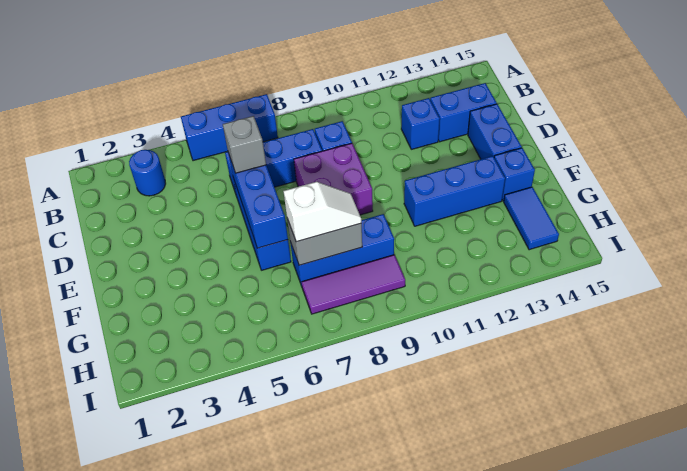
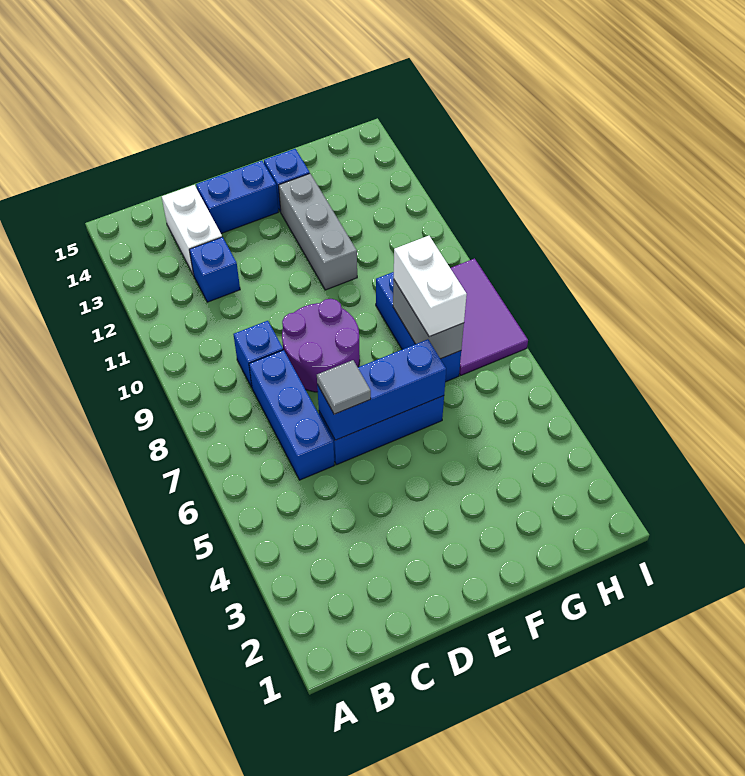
blue 1x3 brick [181,94,278,161] -> none
blue 1x1 round brick [129,150,166,196] -> none
blue 1x2 brick [430,83,497,142] -> white 1x2 brick [162,185,222,275]
grey 1x1 brick [223,116,266,173] -> grey 1x1 tile [317,360,371,414]
purple 2x2 brick [294,143,373,215] -> purple 2x2 round brick [282,299,360,392]
blue 1x3 brick [404,156,505,226] -> grey 1x3 brick [279,174,357,290]
white 1x2 slope [283,182,362,242] -> white 1x2 brick [394,236,467,337]
blue 1x2 tile [504,187,559,250] -> none
purple 1x3 tile [302,255,405,314] -> purple 2x3 tile [450,258,528,375]

